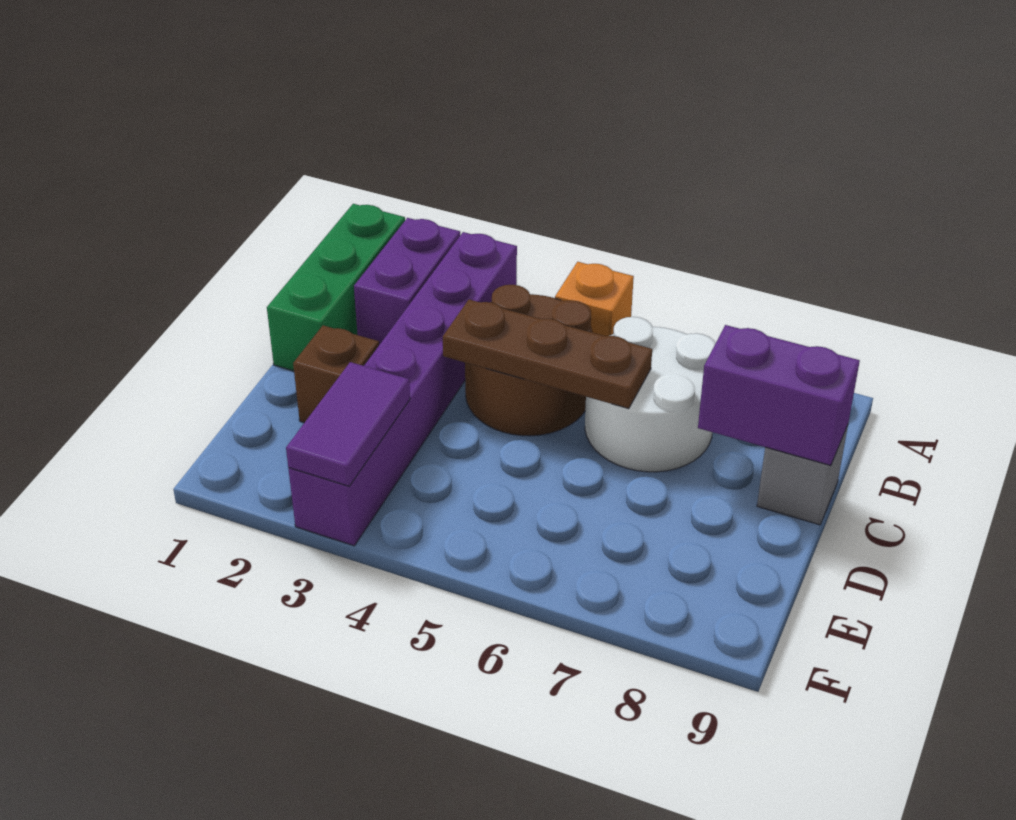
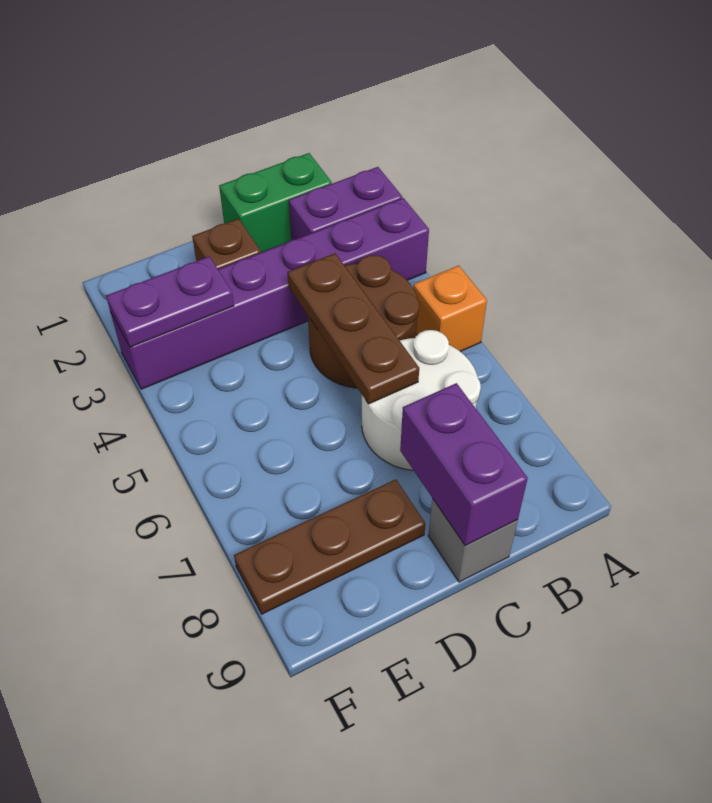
green 1x3 brick [267,204,405,371] -> green 1x2 brick [219,153,332,253]
none -> brown 1x3 plate [234,479,425,614]
purple 1x2 tile [286,362,410,486] -> purple 1x2 plate [106,256,234,347]

